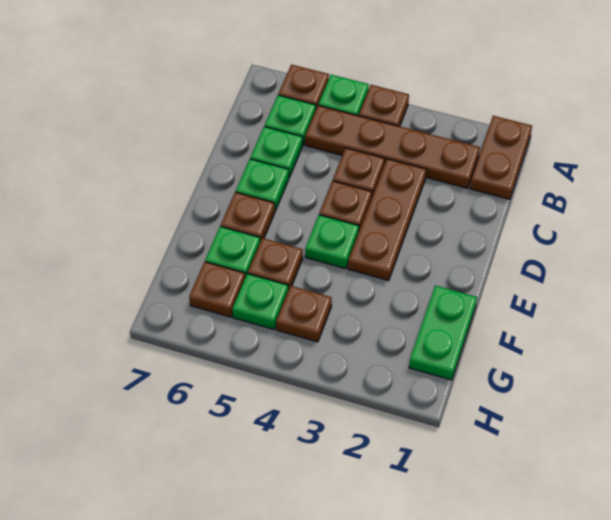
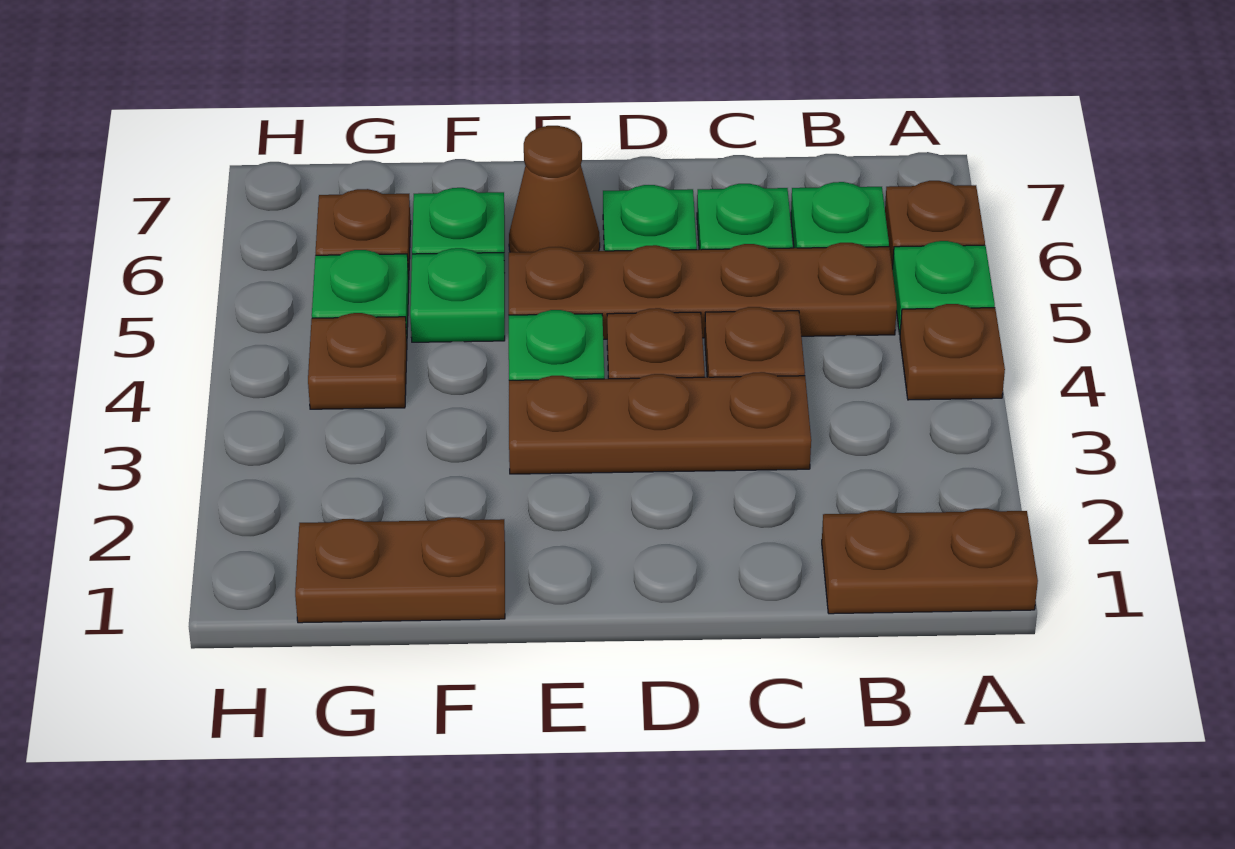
brown 1x4 plate [305,106,480,188] -> brown 1x4 plate turned to [509,243,897,339]
brown 1x1 plate [221,192,275,241] -> brown 1x1 cone [509,126,600,252]
green 1x2 plate [409,286,477,380] -> brown 1x2 plate [295,517,505,623]
brown 1x1 plate [248,238,303,290] -> green 1x1 plate [410,248,505,342]

